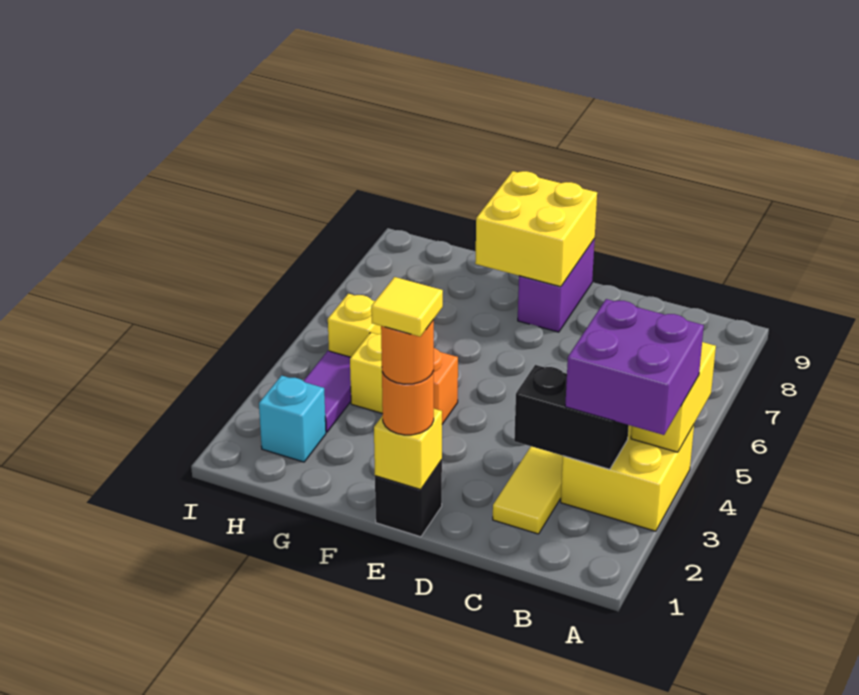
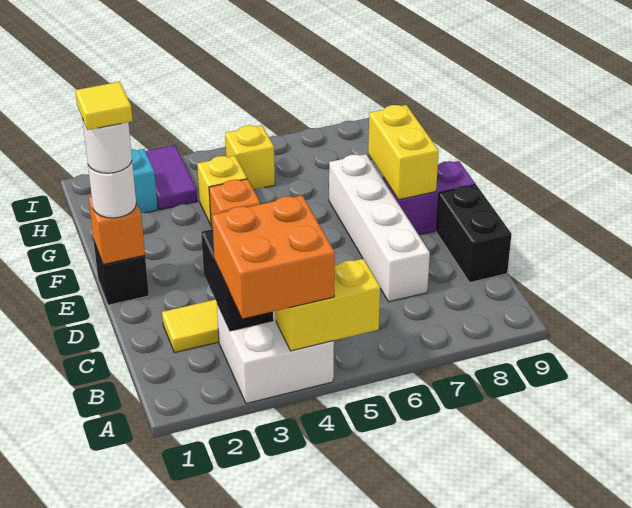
yellow 2x2 brick [561,425,694,531] -> white 2x2 brick [217,304,334,404]
purple 2x2 brick [565,299,704,435] -> orange 2x2 brick [212,196,335,319]
none -> white 1x4 brick [329,154,430,302]
none -> black 1x2 brick [436,185,511,282]
yellow 1x1 brick [374,409,442,490] -> orange 1x1 brick [88,196,145,264]
orange 1x1 round brick [382,371,434,435] -> white 1x1 round brick [88,161,136,218]
orange 1x1 round brick [381,320,434,384] -> white 1x1 round brick [82,119,132,173]
yellow 2x2 brick [475,171,597,287] -> yellow 1x2 brick [368,105,439,200]
purple 1x2 tile [304,351,351,432] -> purple 1x2 tile turned to [146,145,197,210]

